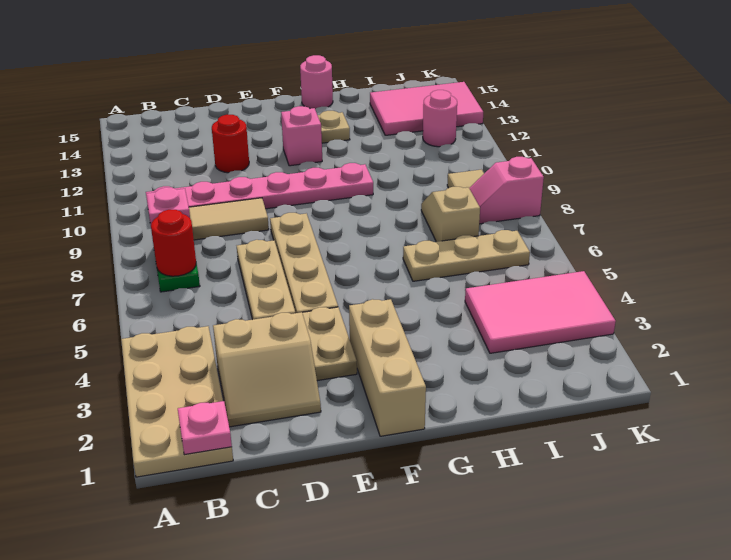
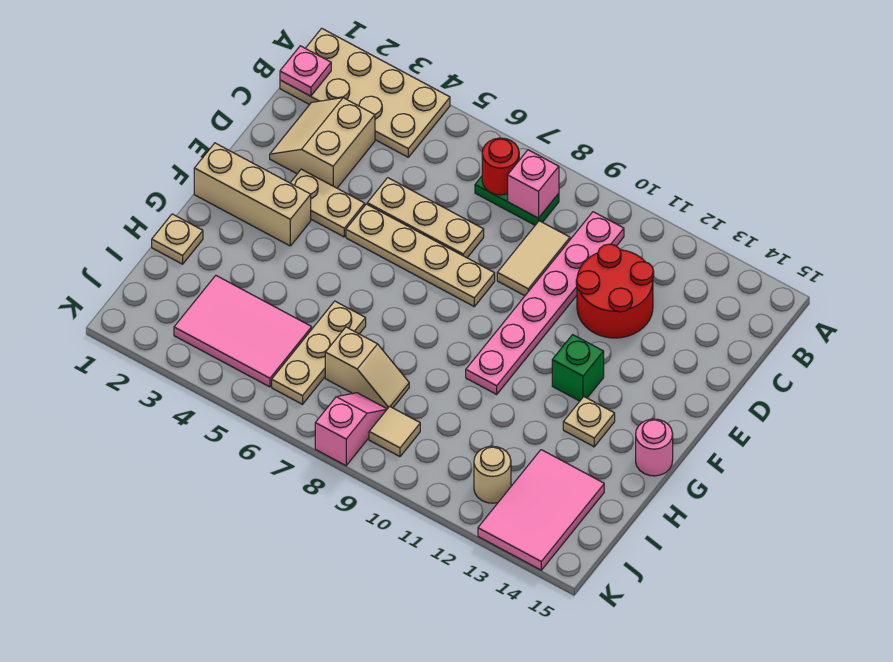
red 1x1 round brick [212,115,249,173] -> red 2x2 round brick [576,244,654,338]
pink 1x1 brick [281,106,322,166] -> green 1x1 brick [552,335,604,401]
none -> tan 1x1 plate [152,214,203,264]
pink 2x3 tile [465,271,616,353] -> pink 2x3 tile turned to [174,276,312,387]
pink 1x1 round brick [423,90,457,147] -> tan 1x1 round brick [474,446,511,503]

